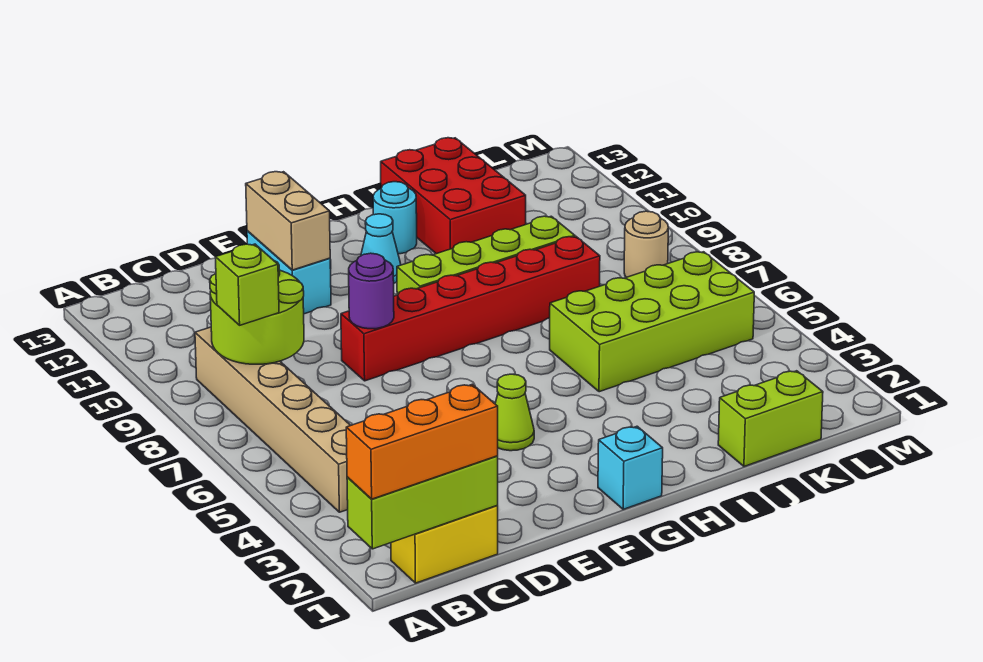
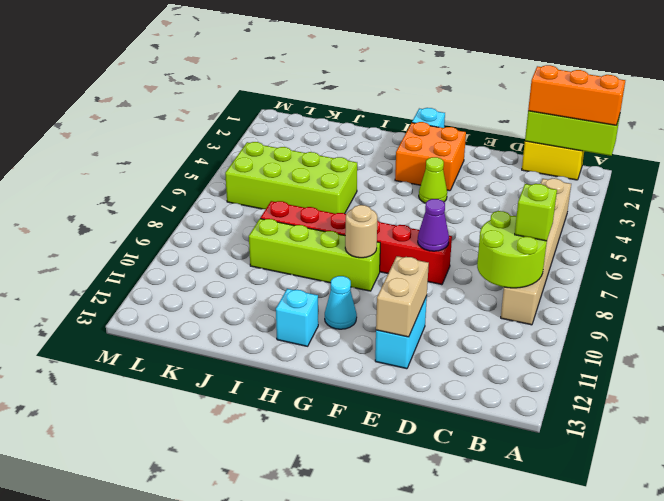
purple 1x1 round brick [349,253,394,329] -> purple 1x1 cone [418,199,449,251]
none -> orange 2x2 brick [395,122,466,191]
cyan 1x1 round brick [373,182,417,254] -> cyan 1x1 brick [276,289,318,346]
red 2x3 brick [381,138,526,254] -> none
lime 1x2 brick [718,371,823,466] -> none
tan 1x1 round brick [624,211,668,277] -> tan 1x1 round brick moved to [345,205,377,258]

